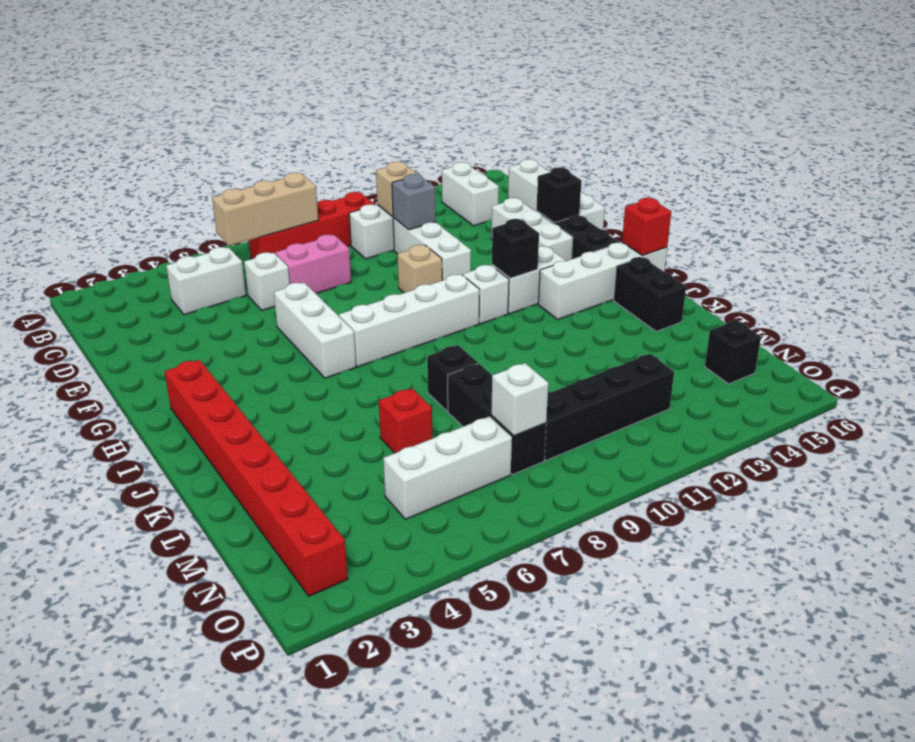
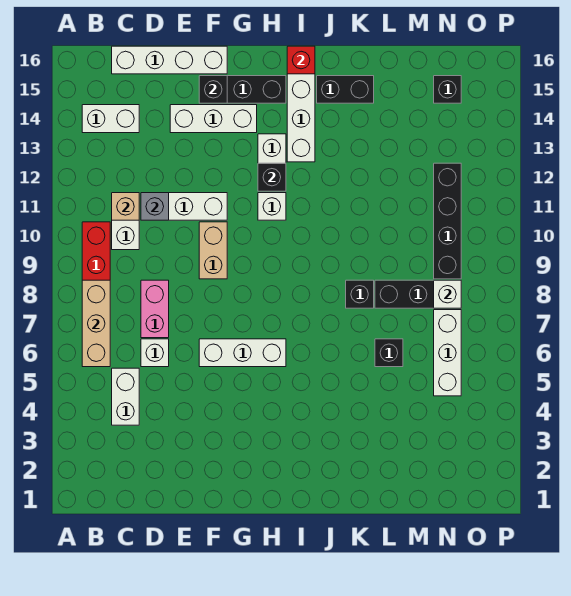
tan 1x1 brick [398,245,442,293] -> tan 1x2 brick [199,222,227,279]
red 1x8 brick [165,360,348,596] -> none
white 1x4 brick [339,274,479,367] -> none
red 1x1 brick [379,388,432,453] -> black 1x1 brick [375,339,403,367]

